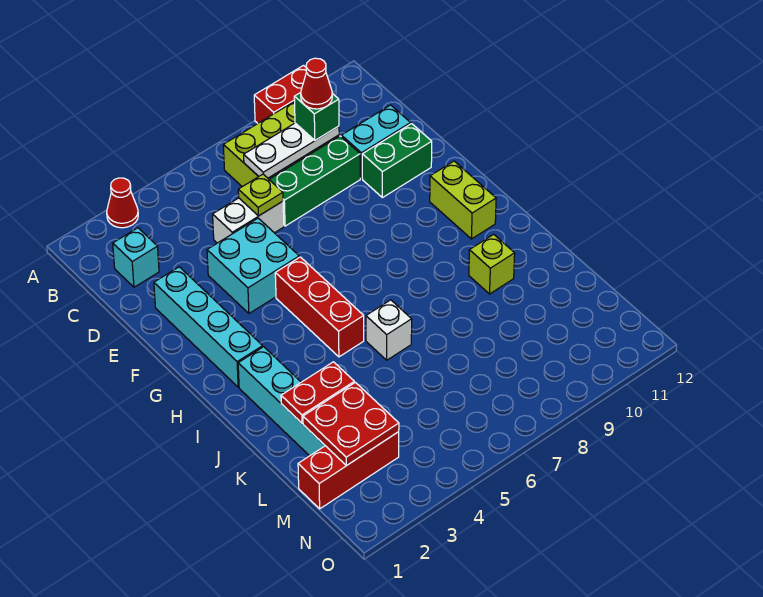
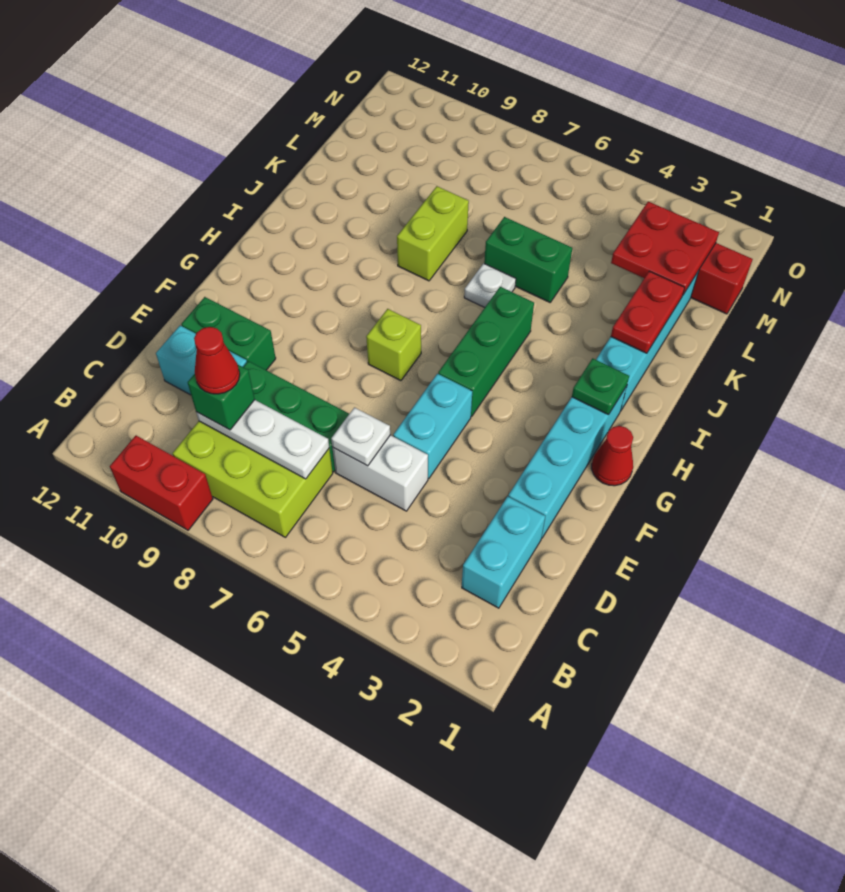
red 1x1 cone [107,178,138,228] -> red 1x1 cone moved to [592,426,633,486]
cyan 1x1 brick [113,228,159,287] -> cyan 1x2 brick [462,496,545,608]
lime 1x1 plate [238,174,283,216] -> white 1x1 plate [331,408,390,466]
cyan 2x2 brick [207,218,299,313] -> cyan 1x2 brick [393,374,472,479]
red 1x3 brick [275,257,364,357] -> green 1x3 brick [438,287,534,416]
lime 1x2 brick [430,161,496,239] -> lime 1x2 brick moved to [397,186,469,281]
none -> green 1x1 plate [572,358,629,415]
white 1x1 brick [366,300,412,360] -> white 1x1 plate [464,263,516,308]
lime 1x1 brick [469,234,515,294] -> lime 1x1 brick moved to [366,309,421,381]
red 1x2 plate [281,362,354,423] -> red 1x2 plate turned to [611,271,685,353]
none -> green 1x2 brick [484,217,572,302]

